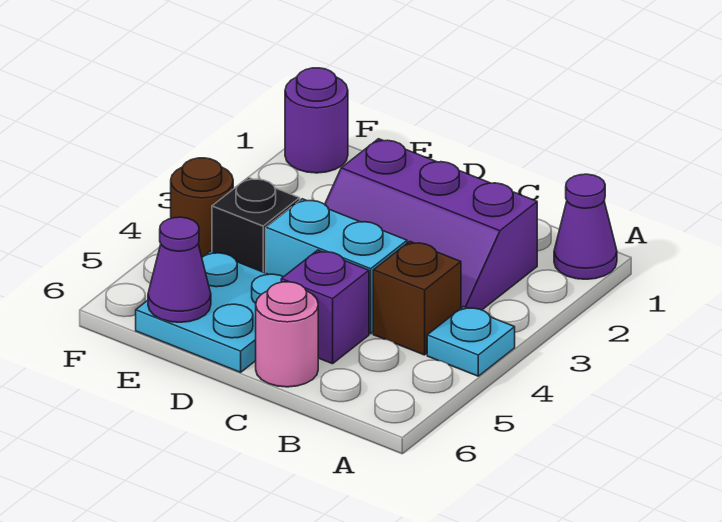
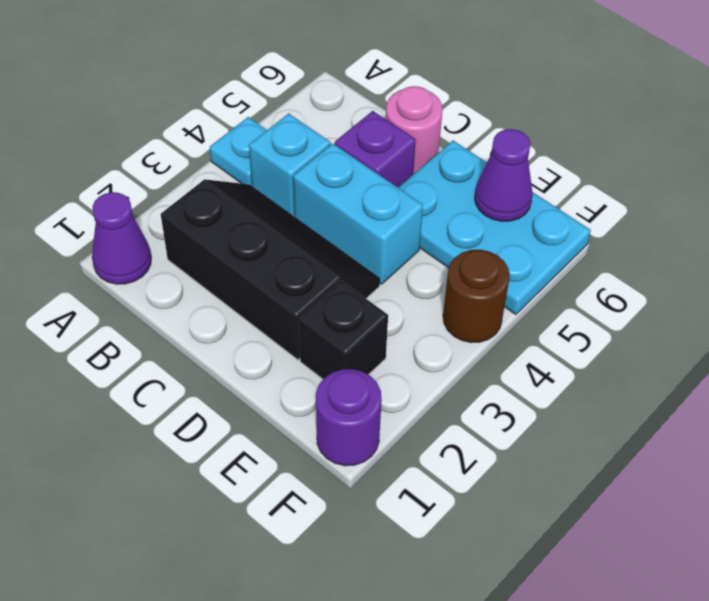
purple 2x3 slope [325,139,537,310] -> black 2x3 slope [161,179,380,360]
brown 1x1 brick [373,241,461,355] -> cyan 1x1 brick [249,113,331,216]
cyan 2x2 plate [136,251,283,372] -> cyan 2x3 plate [398,141,591,315]
black 1x1 brick [212,177,300,273] -> black 1x1 brick moved to [299,281,388,379]

